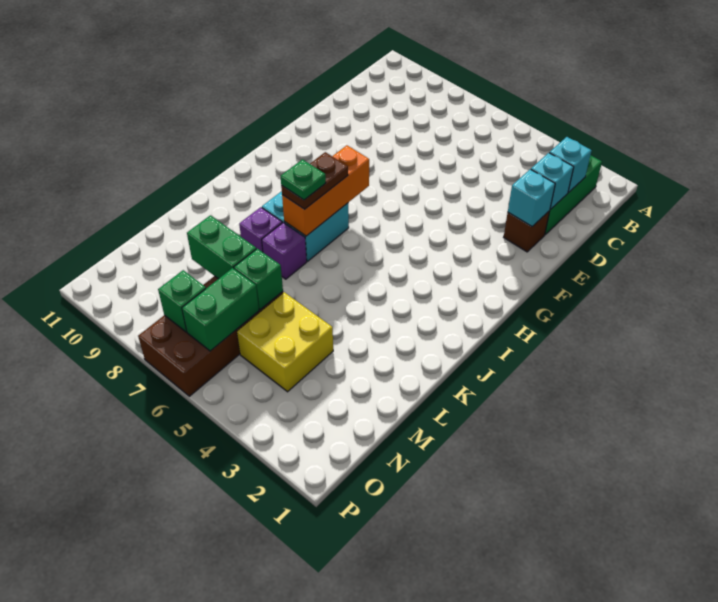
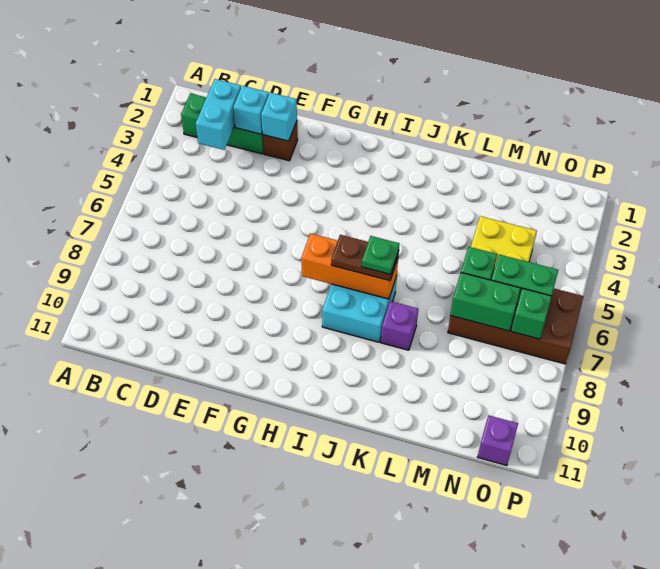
cyan 1x1 brick [550,137,592,192] -> cyan 1x2 brick [196,79,241,150]
purple 1x1 brick [262,223,307,279] -> purple 1x1 brick moved to [478,415,518,466]
green 1x2 brick [187,215,256,279] -> green 1x2 brick turned to [450,273,521,331]

